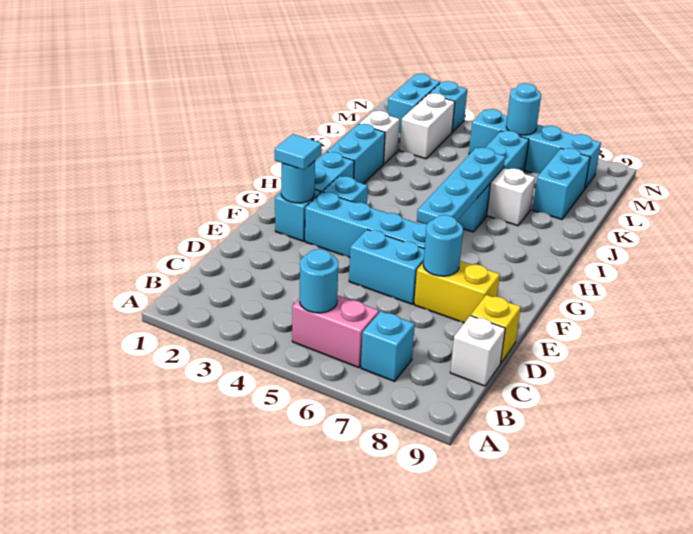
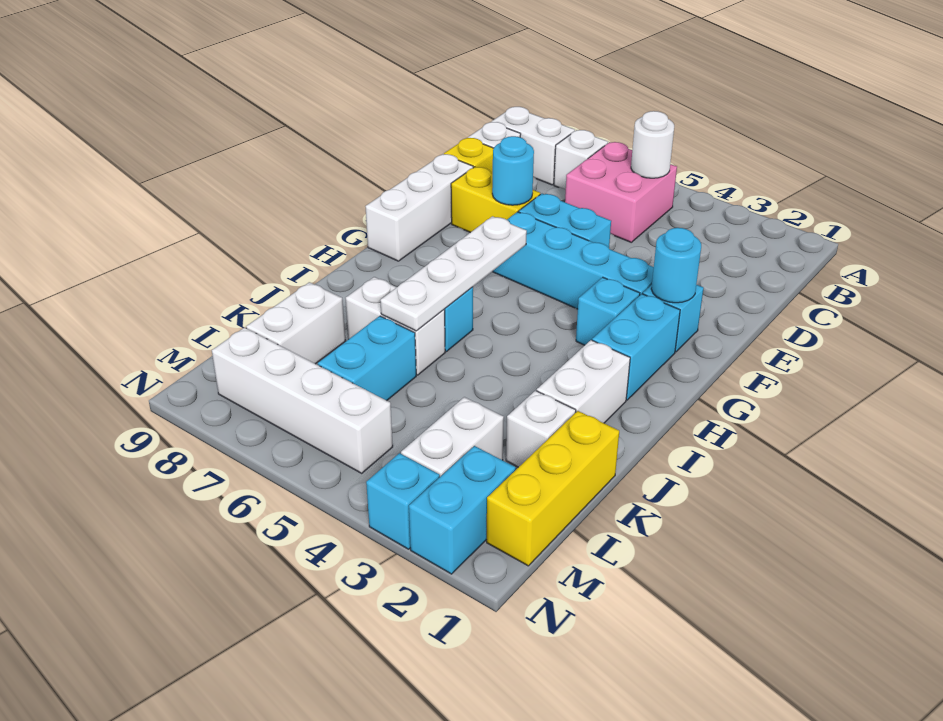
pink 1x2 brick [292,295,379,368] -> pink 2x2 brick [565,142,677,242]
cyan 1x1 round brick [300,249,338,313] -> white 1x1 round brick [631,111,674,178]
cyan 1x1 brick [361,311,415,381] -> white 1x1 brick [554,130,608,189]
none -> white 1x2 brick [492,107,575,185]
none -> white 1x3 brick [365,154,473,261]
cyan 1x1 tile [275,134,322,170] -> none
cyan 1x4 plate [417,148,505,224] -> white 1x4 plate [380,216,527,331]
cyan 1x2 brick [327,124,385,184] -> white 1x2 brick [537,340,630,423]
none -> yellow 1x3 brick [487,411,619,566]
cyan 1x2 brick [532,148,590,219] -> white 1x2 brick [246,282,346,364]
cyan 1x4 brick [469,109,601,188] -> white 1x4 brick [212,327,393,473]
cyan 1x1 round brick [506,83,541,135] -> none

